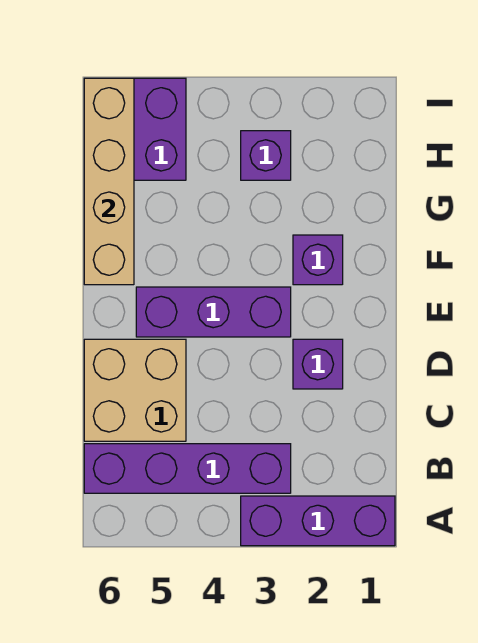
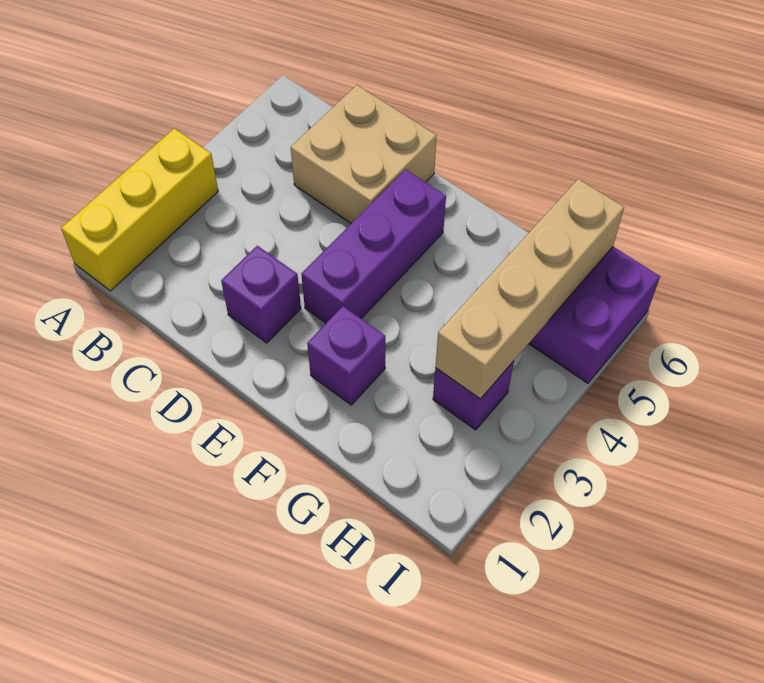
purple 1x3 brick [241,496,395,546] -> yellow 1x3 brick [61,128,218,291]
purple 1x4 brick [84,444,291,493] -> none
tan 1x4 brick [84,78,134,285] -> tan 1x4 brick turned to [435,179,624,399]

